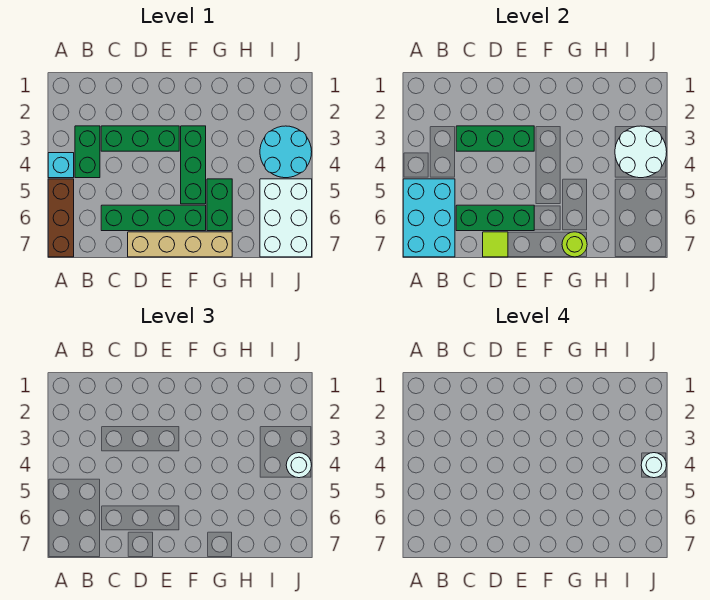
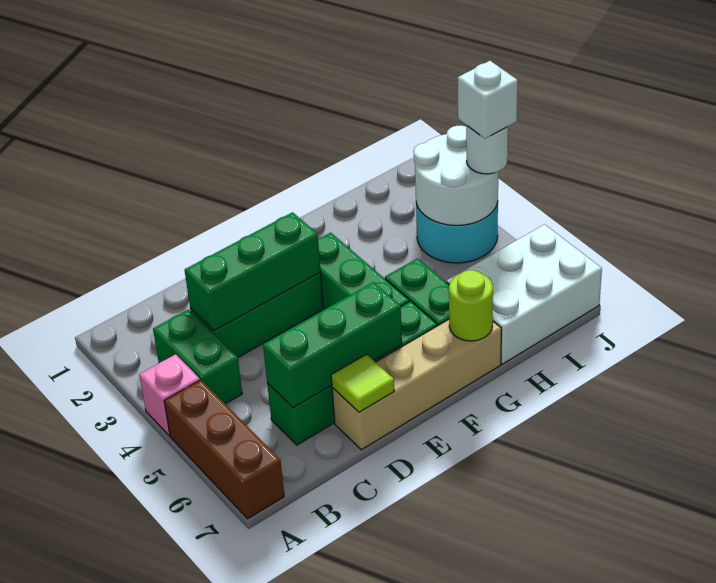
cyan 1x1 brick [48,153,74,178] -> pink 1x1 brick [139,354,200,436]
cyan 2x3 brick [403,179,455,257] -> none
white 2x3 brick [260,179,312,257] -> white 2x3 brick turned to [447,224,602,364]
white 1x1 round brick [641,453,666,478] -> white 1x1 brick [458,61,518,139]

